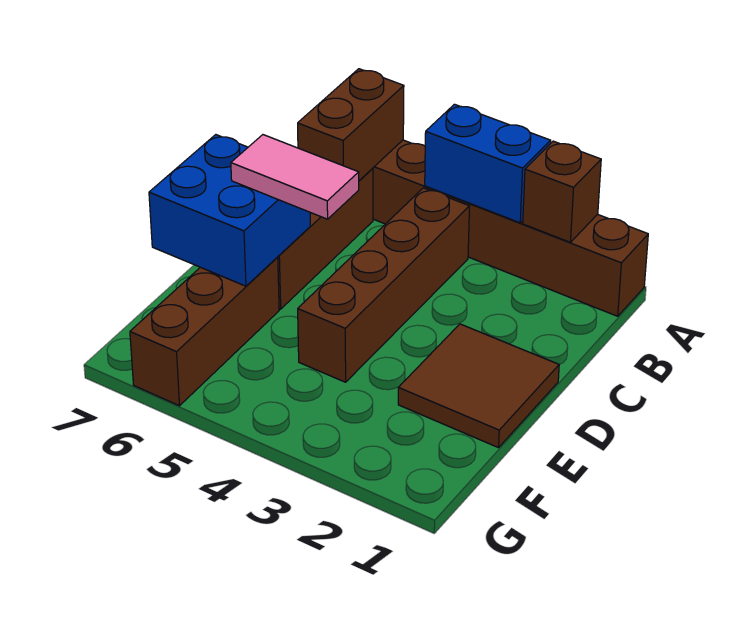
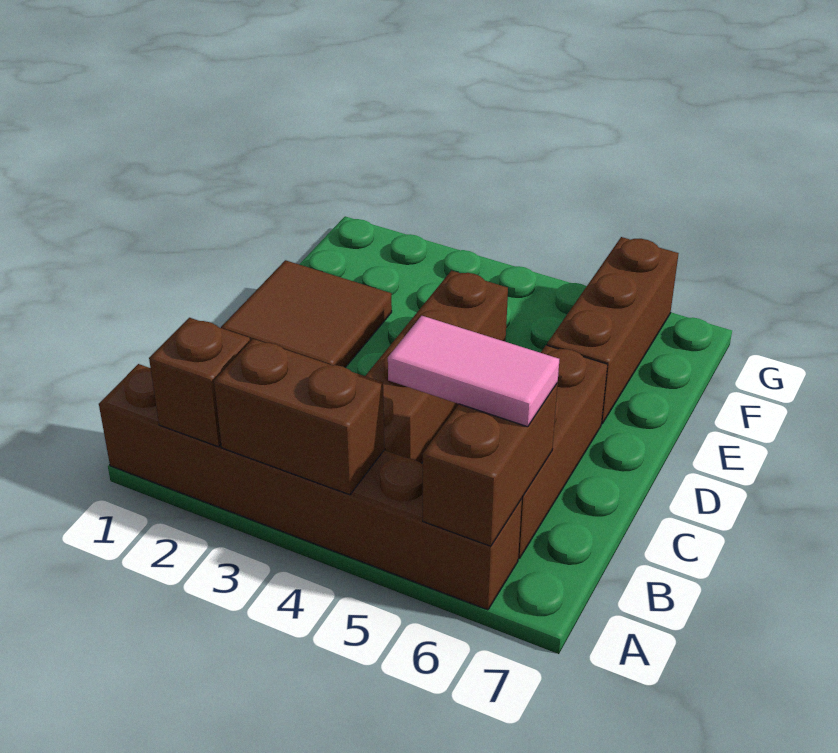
blue 1x2 brick [425,104,551,223] -> brown 1x2 brick [214,339,384,495]
pink 1x2 tile [231,135,359,219] -> pink 1x2 tile moved to [388,316,559,427]
blue 2x2 brick [149,135,310,286] -> none

